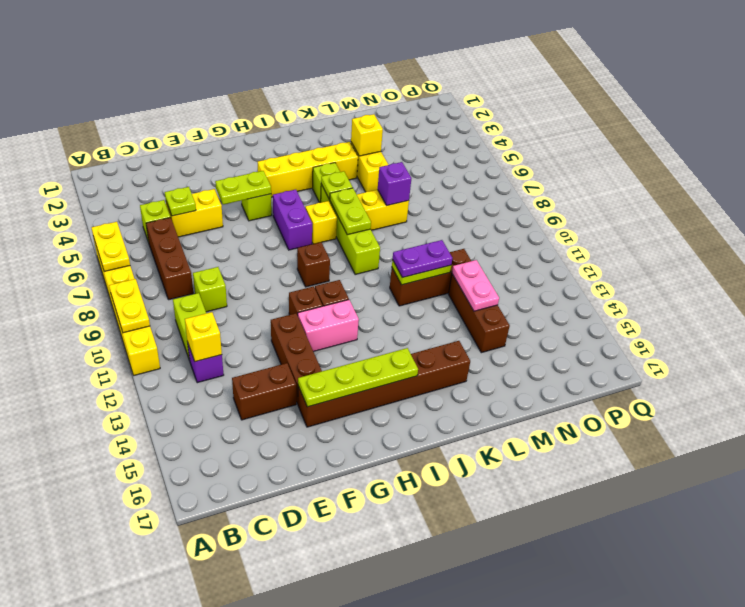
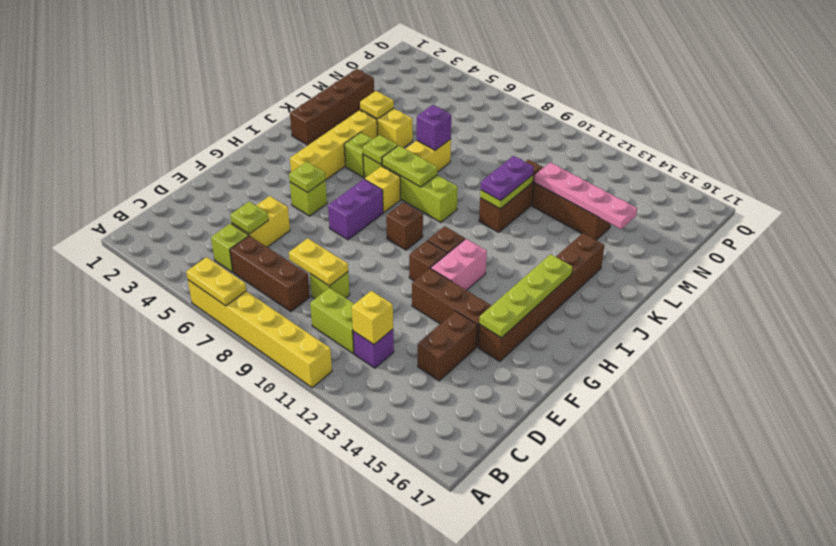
yellow 1x2 plate [109,279,150,333] -> yellow 1x2 plate moved to [289,238,348,286]
lime 1x2 plate [215,171,271,204] -> lime 1x1 plate [289,162,325,192]
purple 1x2 brick [273,190,312,250] -> purple 1x2 brick turned to [328,179,383,240]
none -> brown 1x4 brick [290,69,374,145]
yellow 1x1 brick [351,114,383,156] -> yellow 1x1 plate [360,91,394,119]
pink 1x2 plate [452,260,499,311] -> pink 1x4 plate [534,163,637,229]

